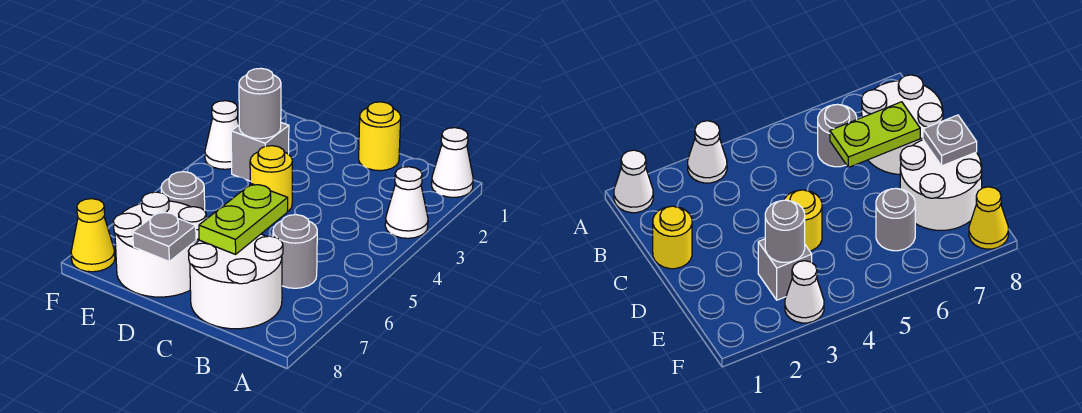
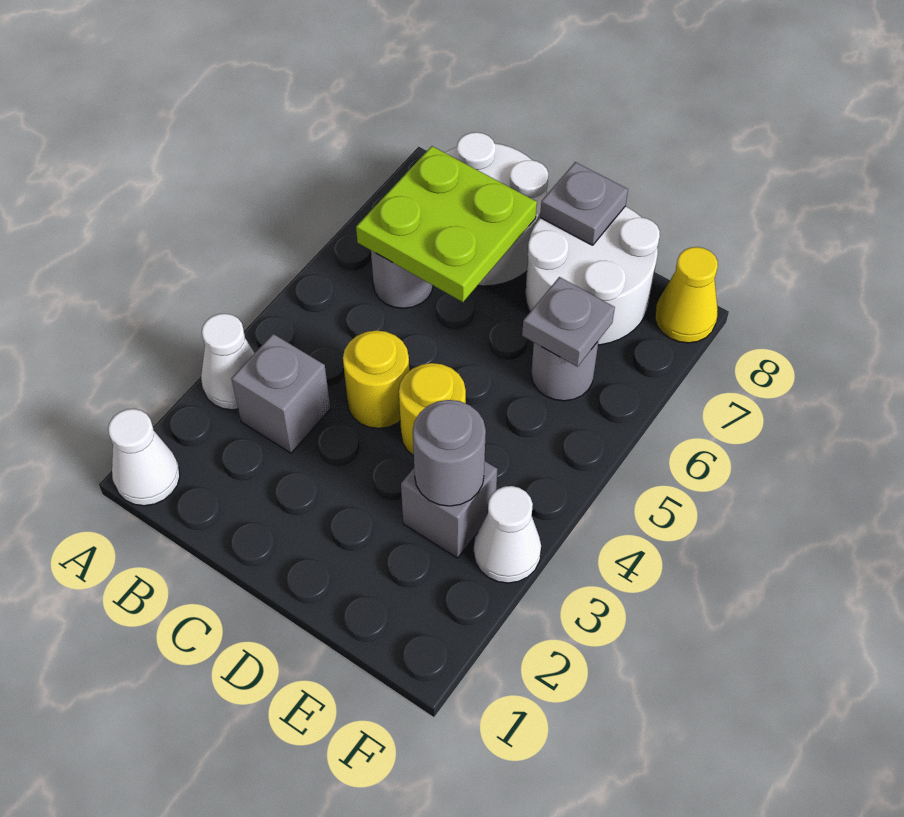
none -> grey 1x1 brick [232,334,330,453]
yellow 1x1 round brick [359,102,401,171] -> yellow 1x1 round brick moved to [343,331,409,429]
lime 1x2 plate [199,184,288,254] -> lime 2x2 plate [356,146,537,302]
none -> grey 1x1 plate [522,277,615,367]

